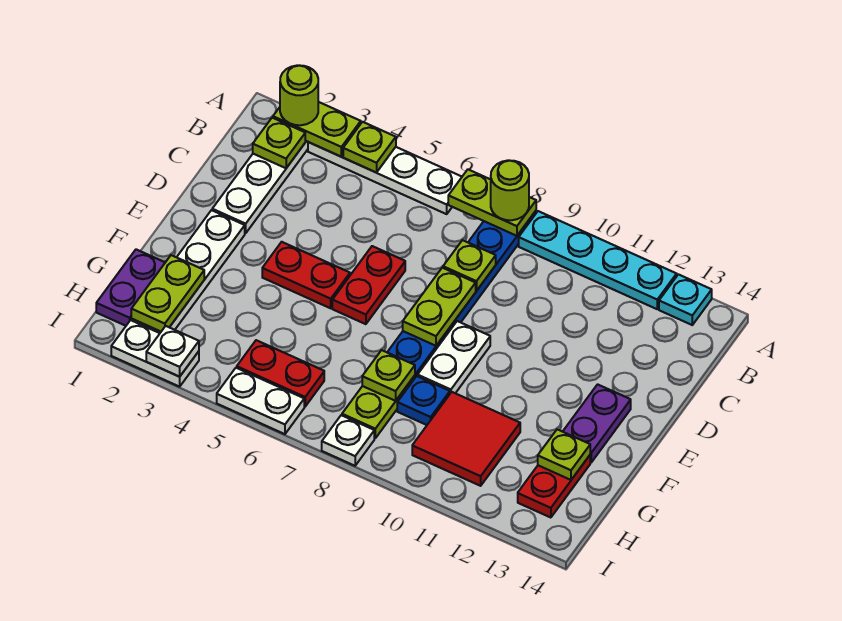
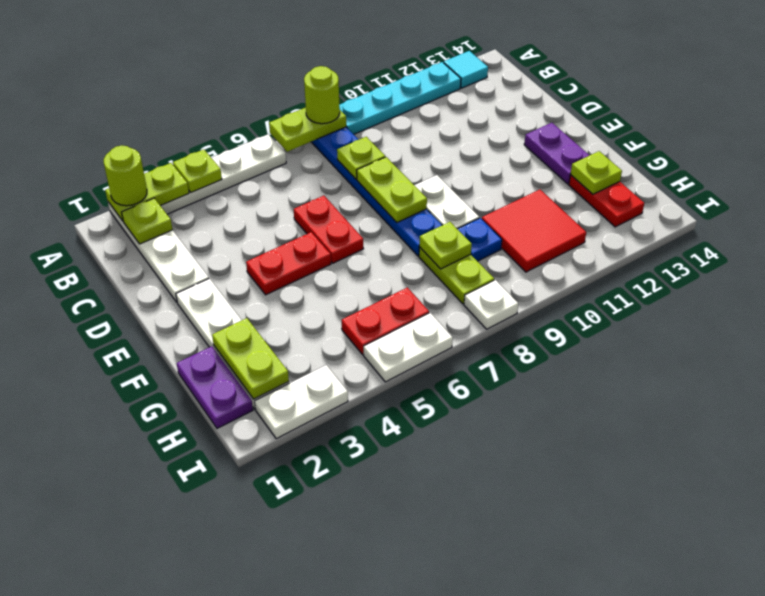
cyan 1x1 plate [659,274,712,325] -> cyan 1x1 tile [444,51,488,88]
white 1x1 plate [146,326,199,377] -> none

